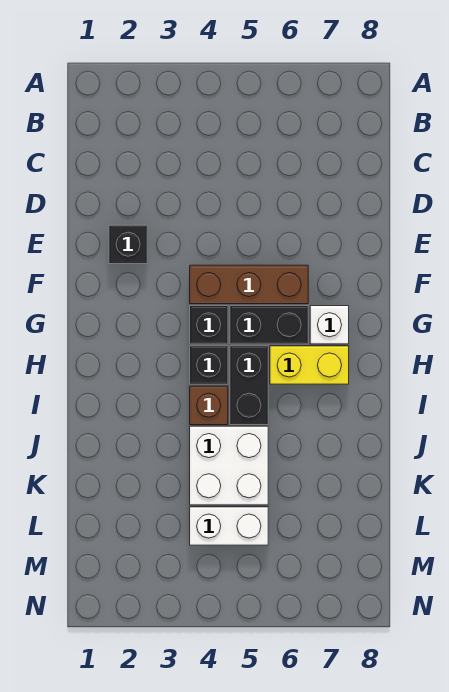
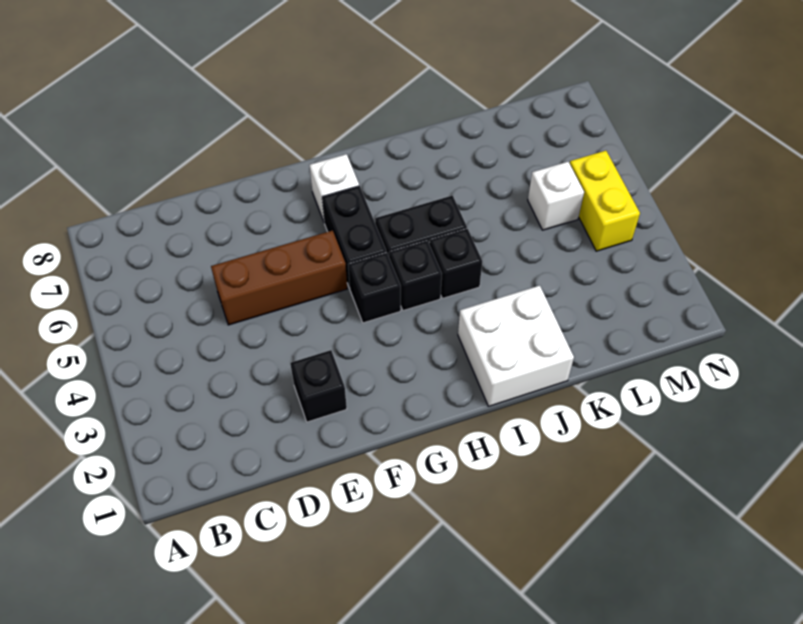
brown 1x3 brick [190,265,308,304] -> brown 1x3 brick turned to [211,231,347,325]
yellow 1x2 brick [270,346,349,384] -> yellow 1x2 brick moved to [570,151,640,251]
brown 1x1 brick [190,386,228,425] -> black 1x1 brick [429,229,482,298]
white 2x2 brick [190,426,268,505] -> white 2x2 brick moved to [458,286,574,406]
white 1x2 brick [190,507,268,545] -> white 1x1 brick [528,162,584,230]

